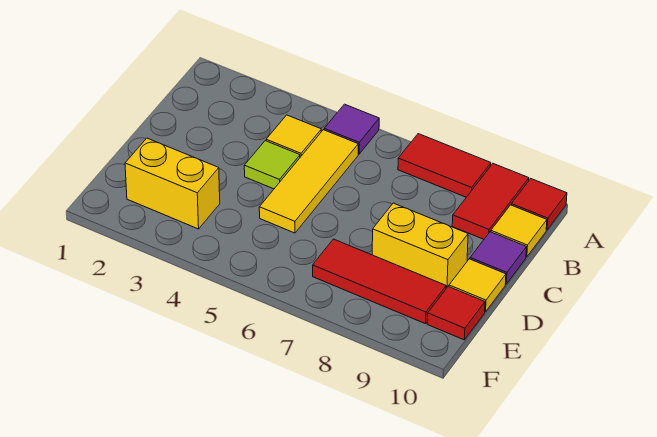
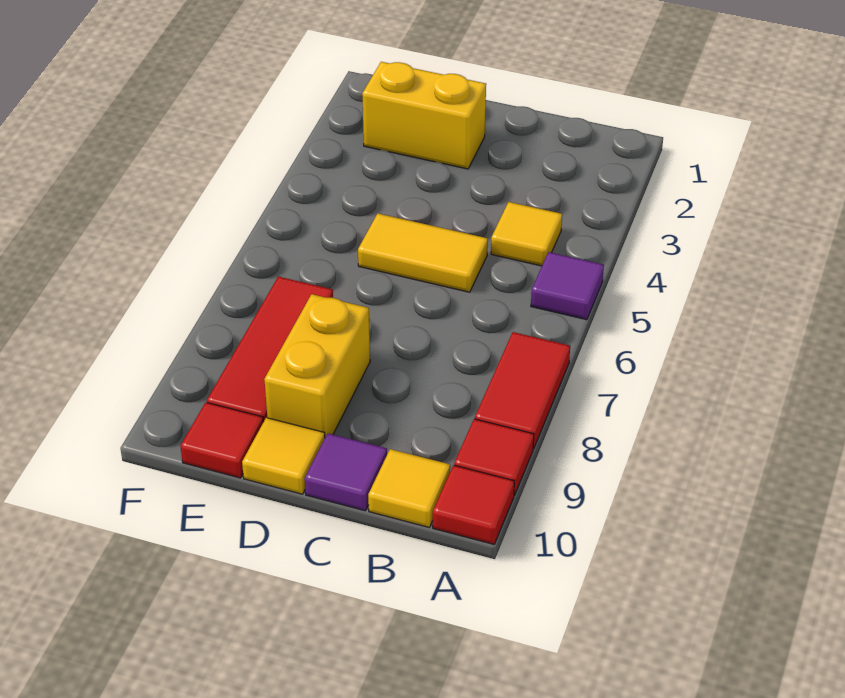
red 1x2 tile [452,164,529,239] -> red 1x1 tile [454,419,534,495]
yellow 1x3 tile [259,130,358,233] -> yellow 1x2 tile [358,213,488,292]
lime 1x1 tile [244,141,300,189] -> none
yellow 1x2 brick [125,138,220,229] -> yellow 1x2 brick turned to [362,62,486,169]

